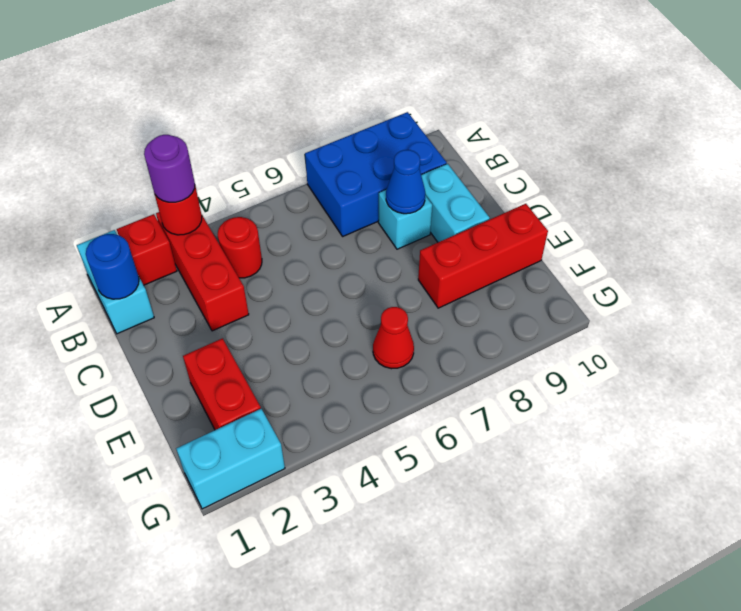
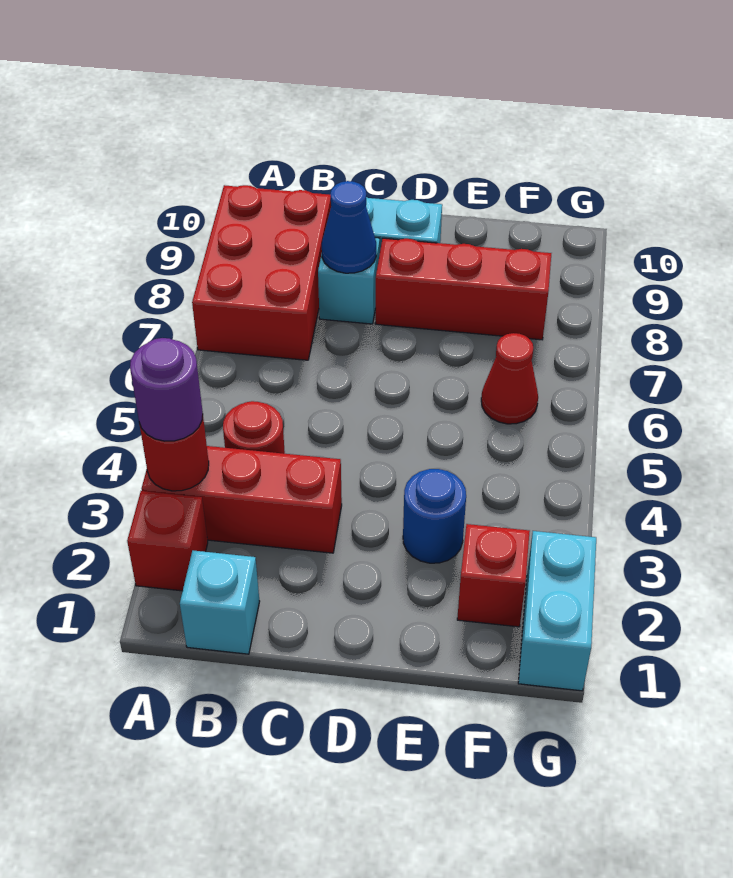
cyan 1x2 brick [77,230,154,334] -> cyan 1x1 brick [180,550,260,654]
blue 2x3 brick [305,112,447,236] -> red 2x3 brick [192,185,331,360]
blue 1x1 round brick [86,234,139,299] -> blue 1x1 round brick moved to [403,469,466,563]
red 1x2 brick [183,338,261,430] -> red 1x1 brick [457,524,530,627]
red 1x3 brick [418,204,548,308] -> red 1x3 brick turned to [375,238,551,340]

